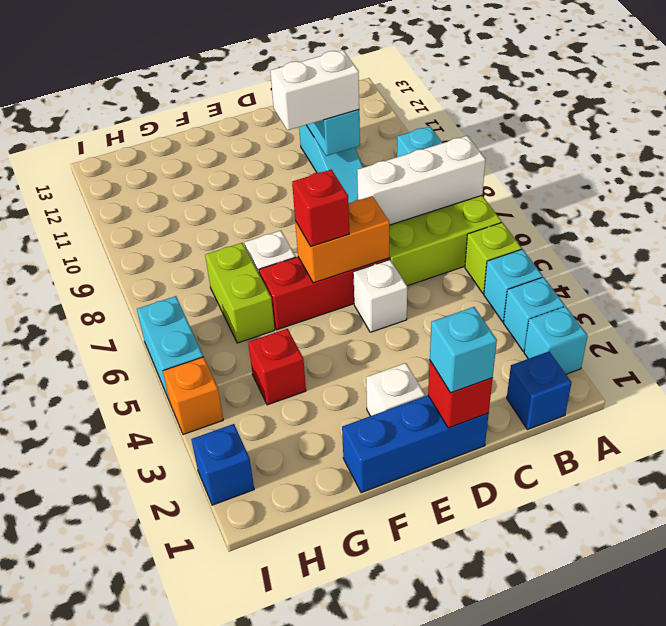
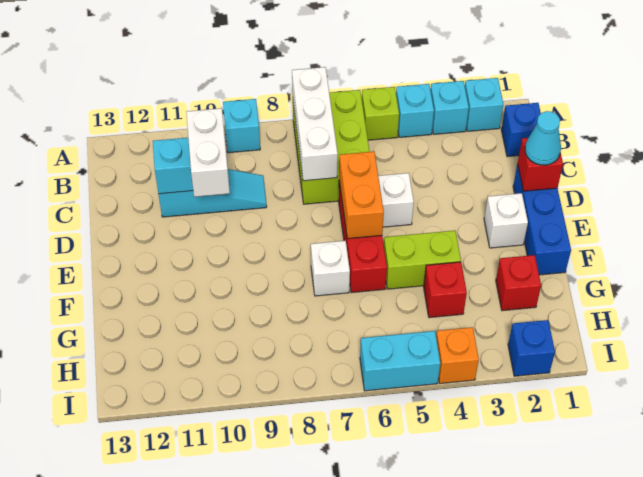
cyan 1x1 brick [430,307,497,393] -> cyan 1x1 cone [525,111,561,165]
red 1x1 brick [292,170,349,247] -> red 1x1 brick moved to [496,255,541,311]
lime 1x2 brick [205,243,275,343] -> lime 1x2 brick moved to [384,231,461,289]

